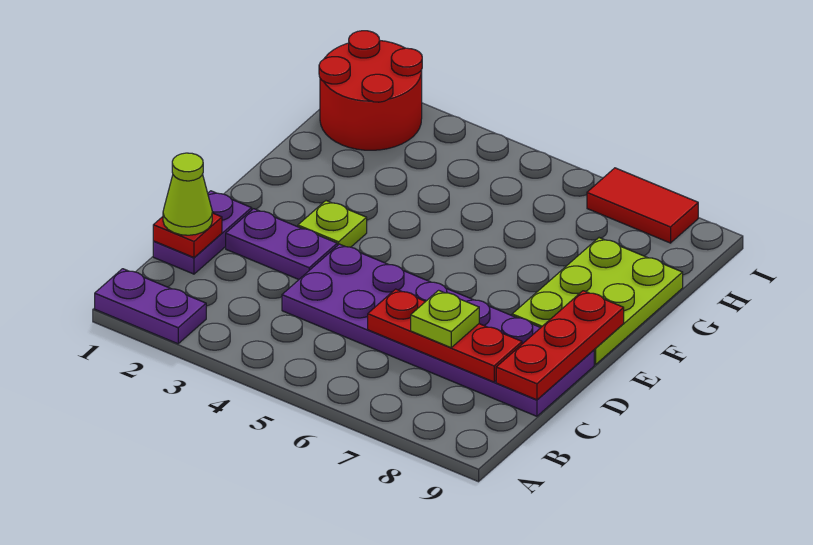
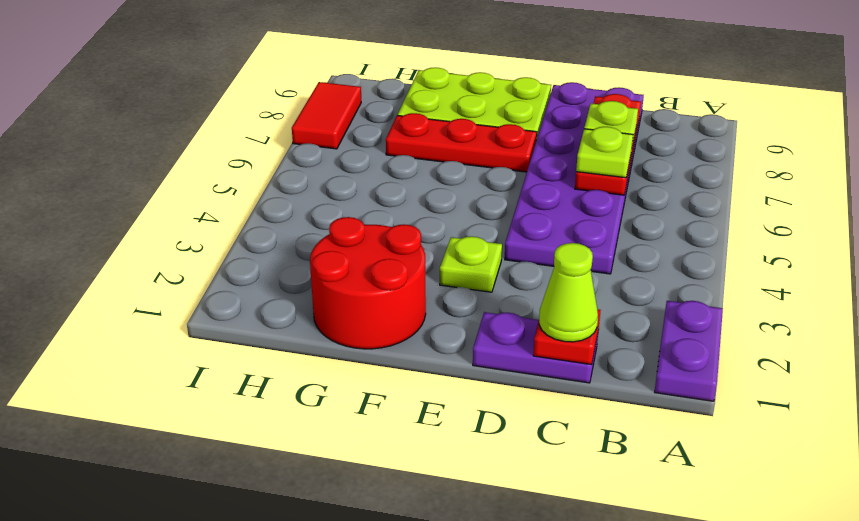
none -> lime 1x1 plate [576,127,633,178]
red 1x3 plate [496,291,624,400] -> red 1x3 plate moved to [386,113,537,172]
purple 1x2 plate [226,209,337,279] -> none
red 2x2 round brick [319,31,422,150] -> red 2x2 round brick moved to [310,217,426,349]

